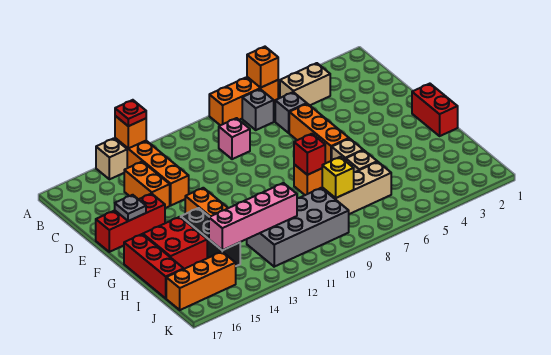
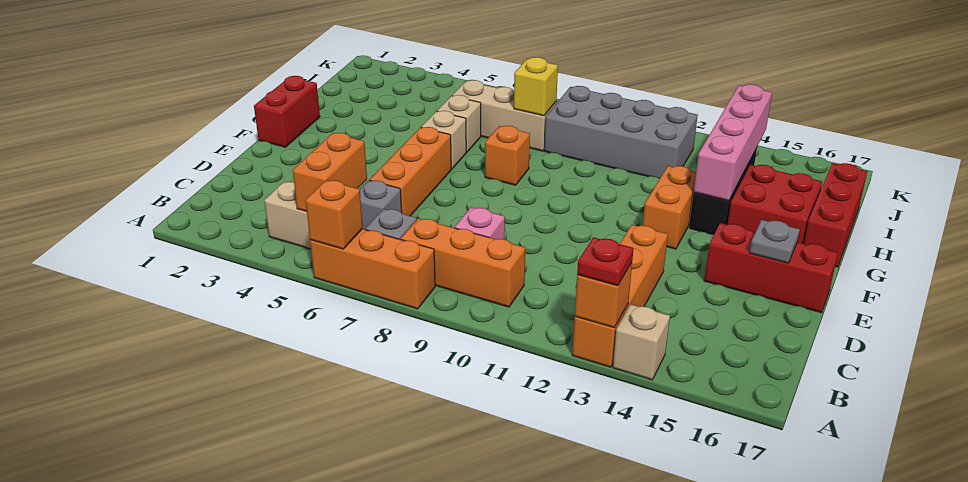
orange 1x2 brick [124,162,170,208] -> orange 1x2 brick moved to [293,133,367,211]
red 1x1 brick [294,134,325,175] -> none
pink 1x4 brick [209,183,297,250] -> pink 1x4 brick turned to [694,84,772,201]
orange 1x3 brick [166,252,236,310] -> orange 1x3 brick moved to [401,218,525,307]

